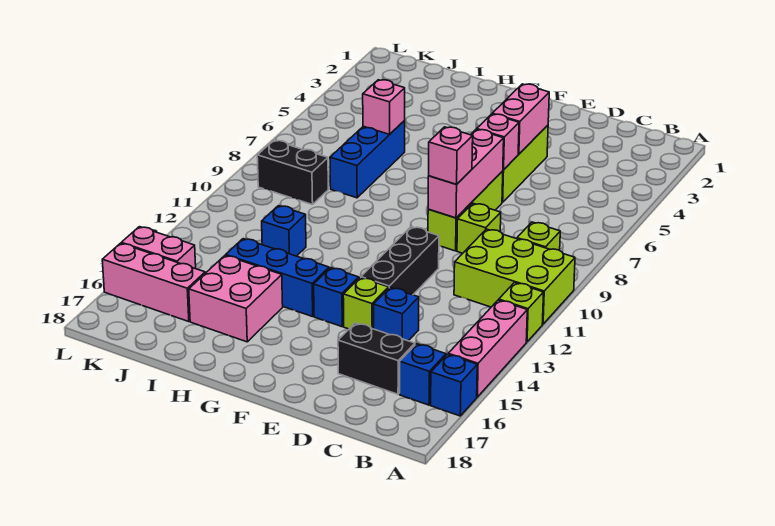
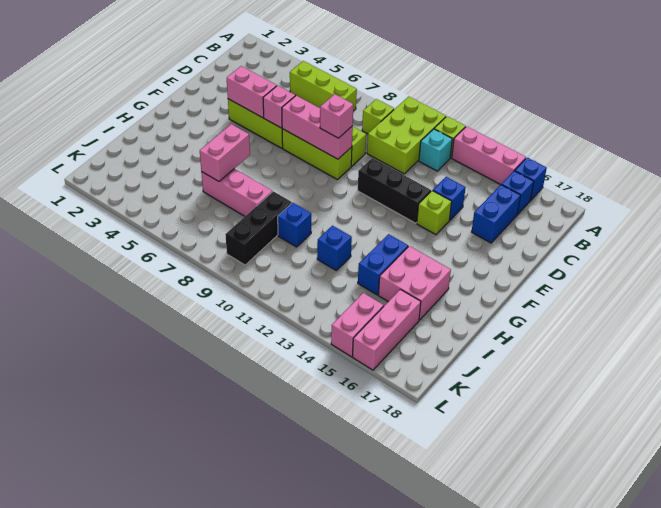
none -> lime 1x3 brick [290,61,357,111]
none -> cyan 1x1 brick [419,129,452,171]
black 1x2 brick [338,323,415,394] -> blue 1x2 brick [472,185,521,243]
blue 1x1 brick [314,268,359,327] -> blue 1x1 brick moved to [278,203,311,247]
blue 1x3 brick [226,239,329,317] -> blue 1x2 brick [358,234,408,295]
blue 1x3 brick [330,121,405,198] -> pink 1x3 brick [201,169,272,216]
pink 1x1 brick [363,80,405,134] -> pink 1x2 brick [200,124,250,181]
black 1x2 brick [257,140,328,205] -> black 1x3 brick [225,191,292,265]

